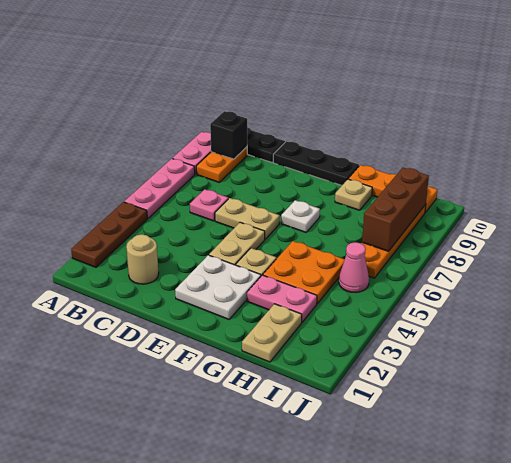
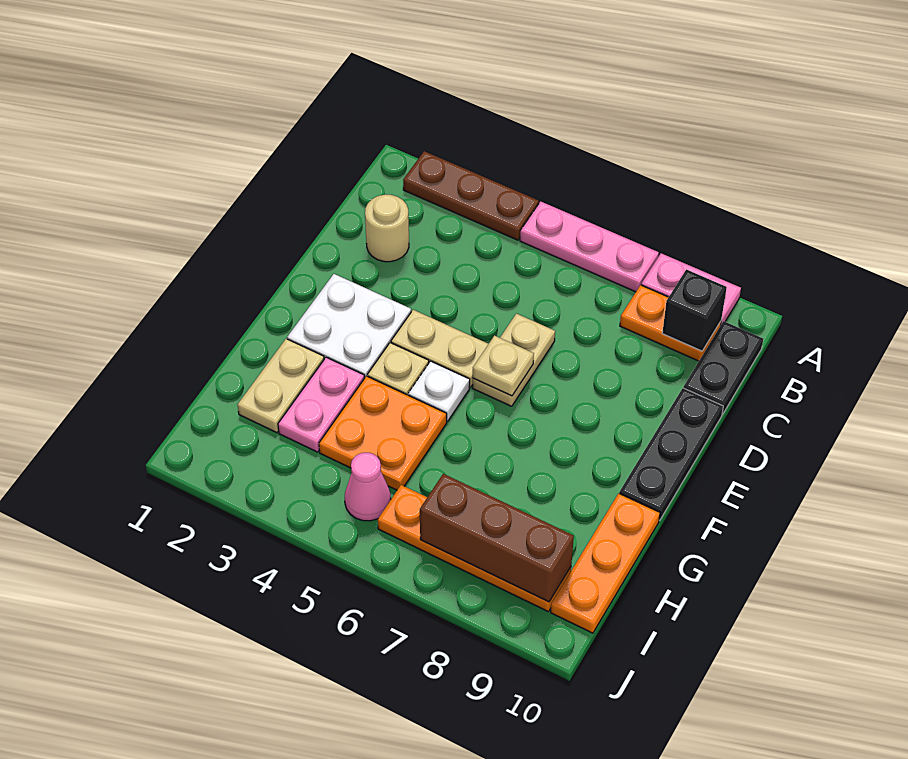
pink 1x1 plate [190,189,228,221] -> none
white 1x1 plate [281,200,320,232] -> white 1x1 plate moved to [408,361,470,421]
tan 1x1 plate [335,179,372,210] -> tan 1x1 plate moved to [473,336,534,396]
tan 1x2 plate [242,304,302,362] -> tan 1x2 plate turned to [238,339,324,433]

